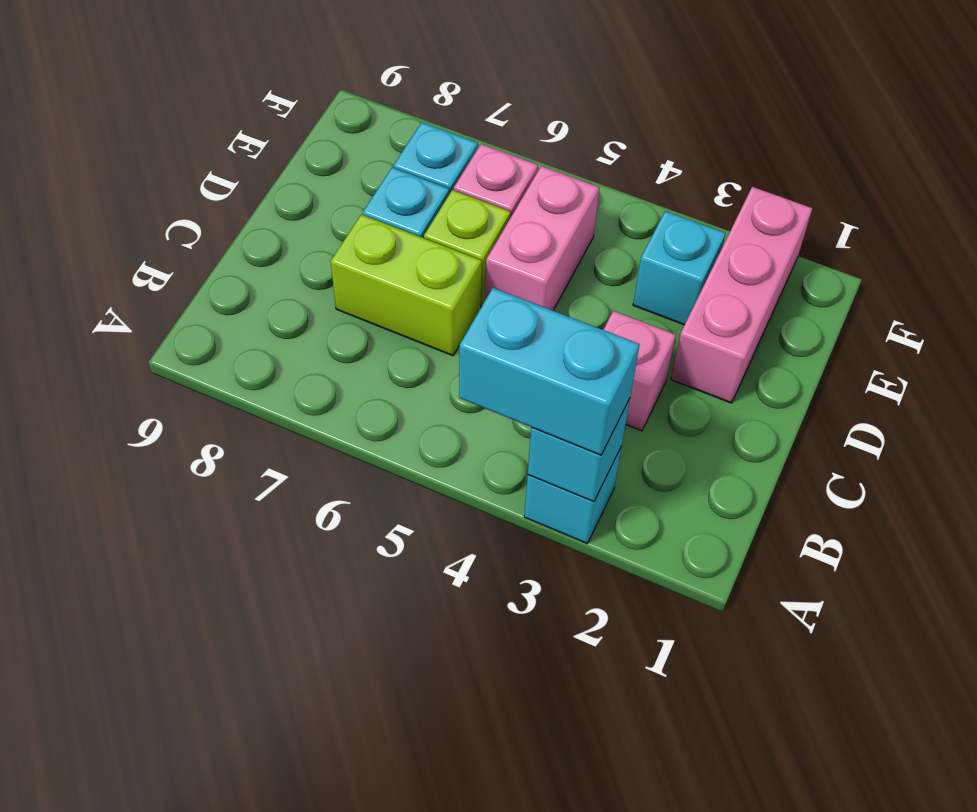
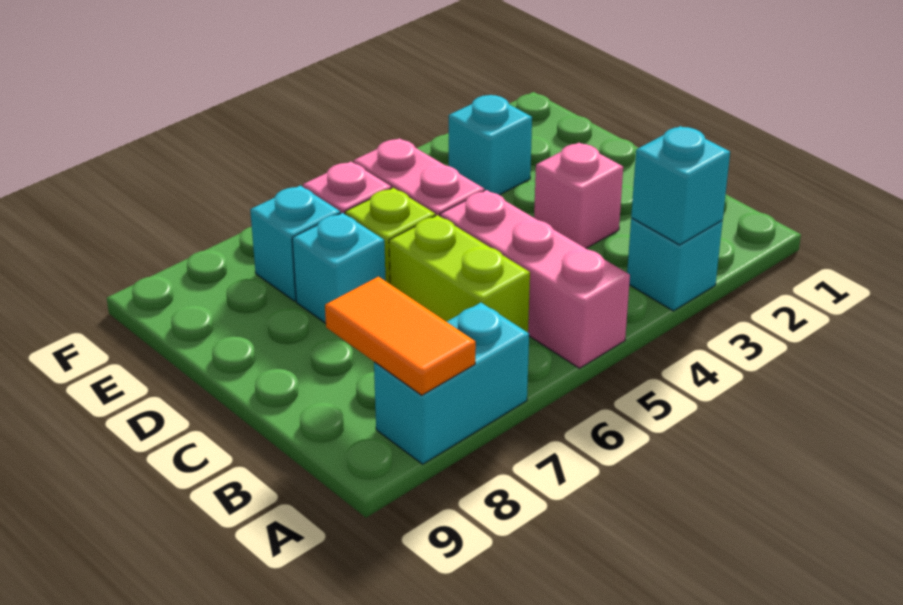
cyan 1x2 brick [459,288,640,455] -> cyan 1x2 brick moved to [374,303,529,464]
none -> orange 1x2 tile [325,277,476,395]
lime 1x2 brick [331,214,482,356] -> lime 1x2 brick turned to [389,215,530,332]
pink 1x3 brick [671,187,813,403] -> pink 1x3 brick moved to [440,190,630,368]

